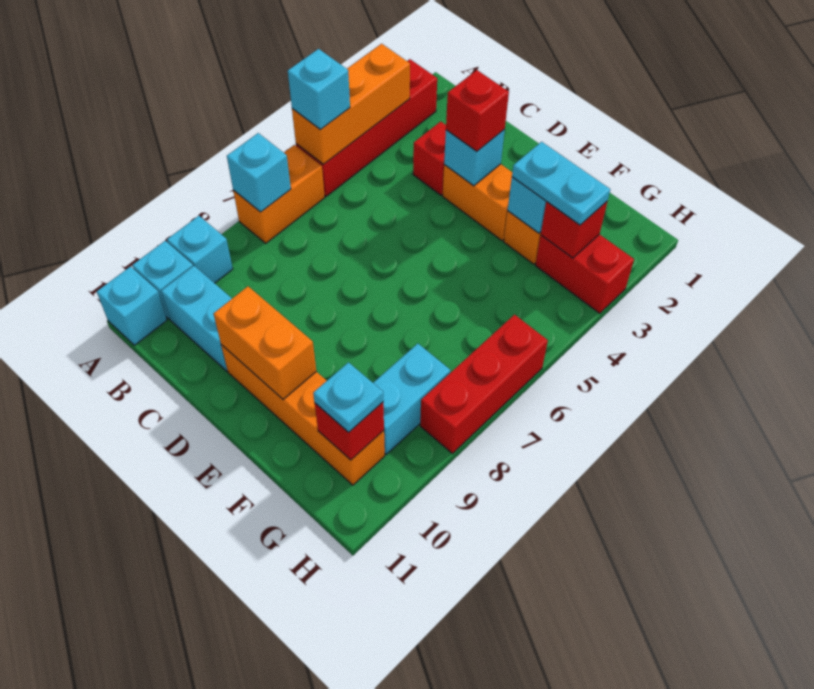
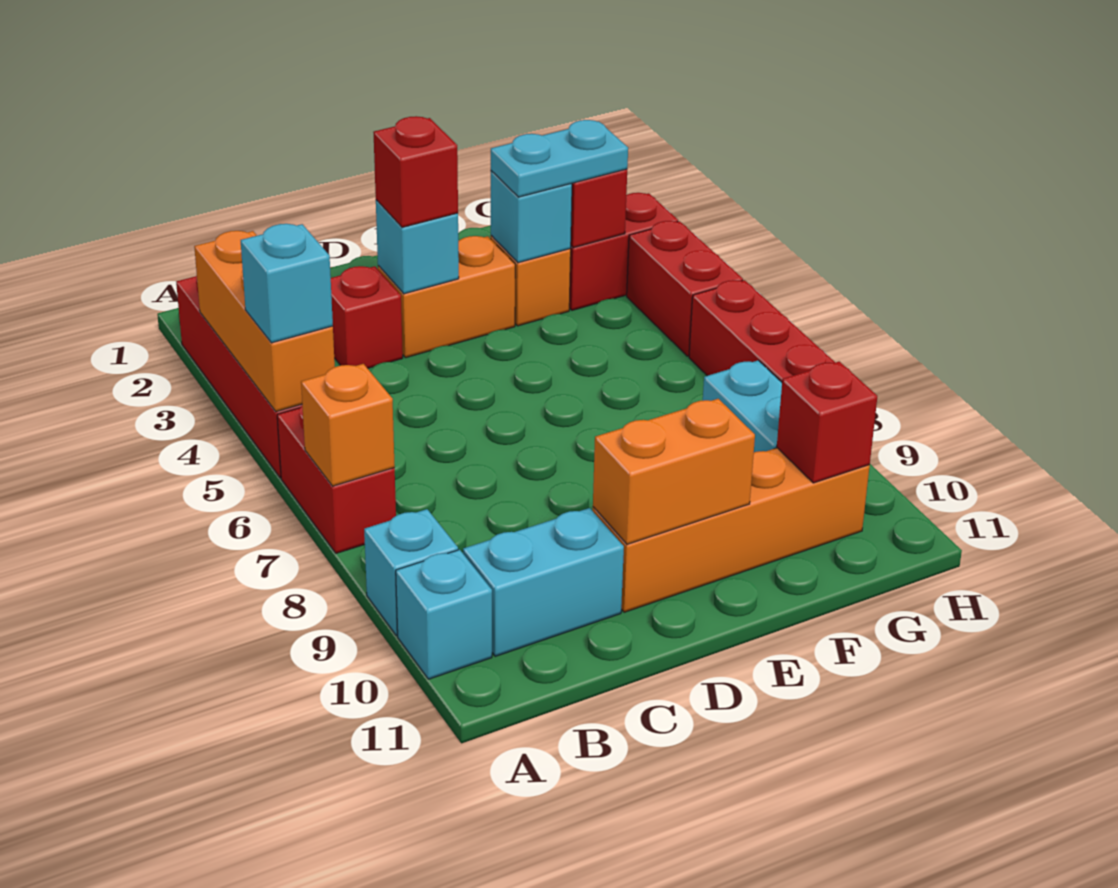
orange 1x2 brick [233,145,325,243] -> red 1x2 brick [277,406,396,553]
cyan 1x1 brick [227,133,291,212] -> orange 1x1 brick [301,364,395,486]
cyan 1x1 brick [97,267,167,345] -> none
cyan 1x1 plate [313,362,383,432] -> none
none -> red 1x2 brick [627,221,743,356]

